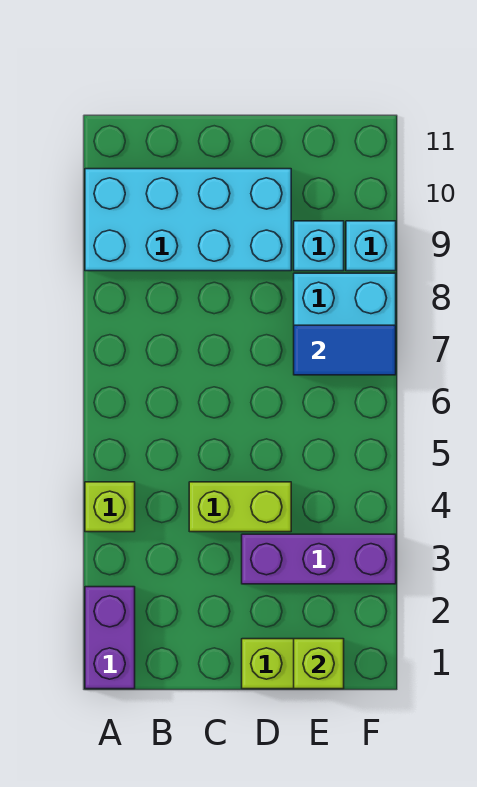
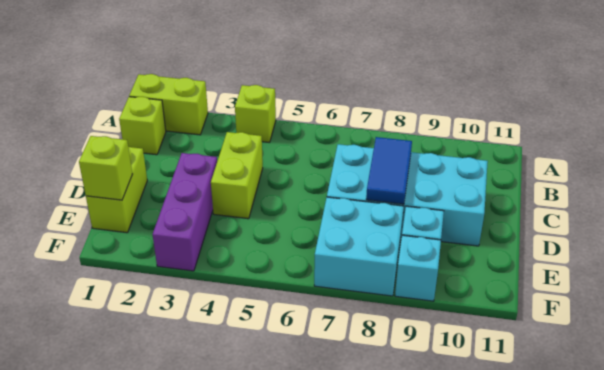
purple 1x2 brick [85,587,135,689] -> lime 1x2 brick [129,74,208,135]
cyan 2x4 brick [85,169,291,271] -> cyan 2x4 brick turned to [327,144,488,246]
none -> lime 1x1 brick [119,97,166,155]
blue 1x2 tile [294,325,396,375] -> blue 1x2 tile moved to [366,137,412,204]

